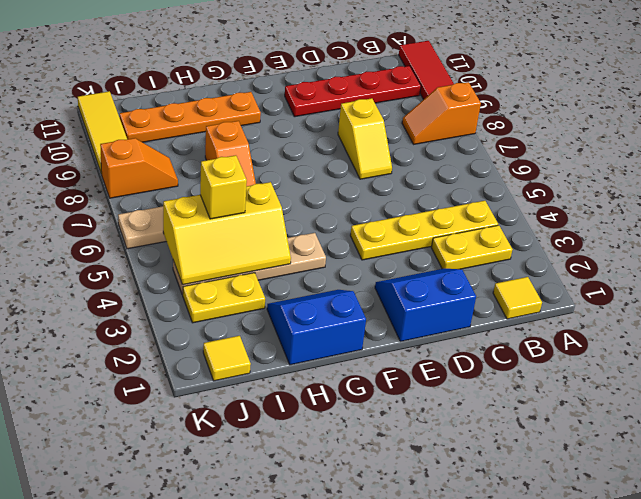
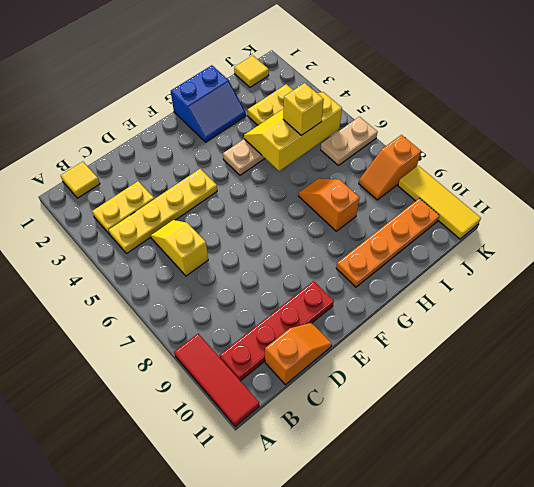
orange 1x2 slope [402,82,481,144] -> orange 1x2 slope moved to [265,323,332,385]
blue 2x2 slope [375,269,476,342] -> none
yellow 1x2 slope [338,98,392,179] -> yellow 1x2 slope moved to [151,220,208,276]

